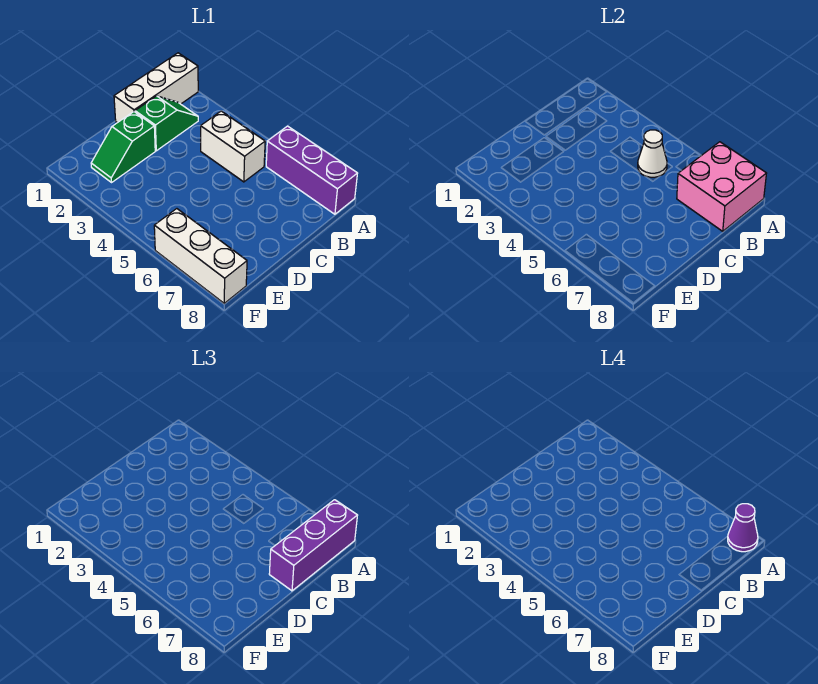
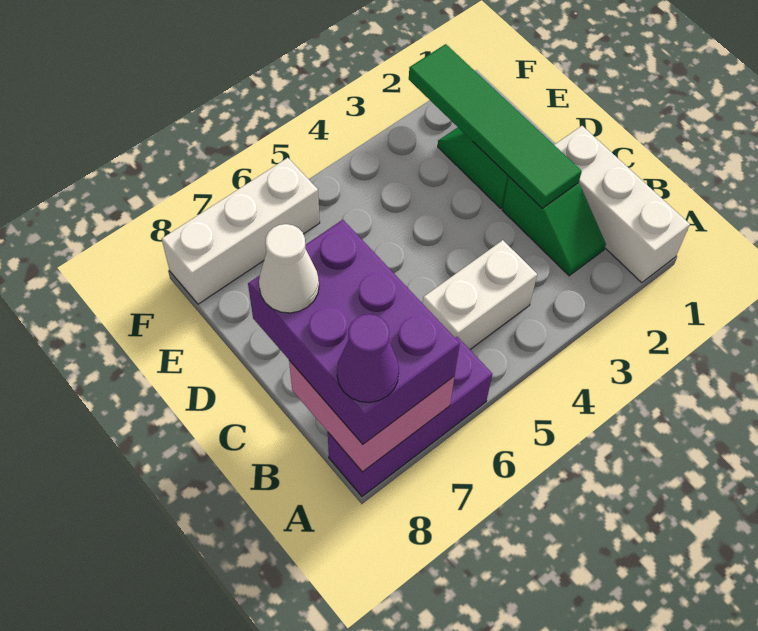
purple 1x3 brick [269,500,358,591] -> purple 2x3 brick [248,220,460,444]
white 1x1 cone [638,130,667,177] -> white 1x1 cone moved to [259,224,319,313]
none -> green 1x4 tile [409,44,582,208]

